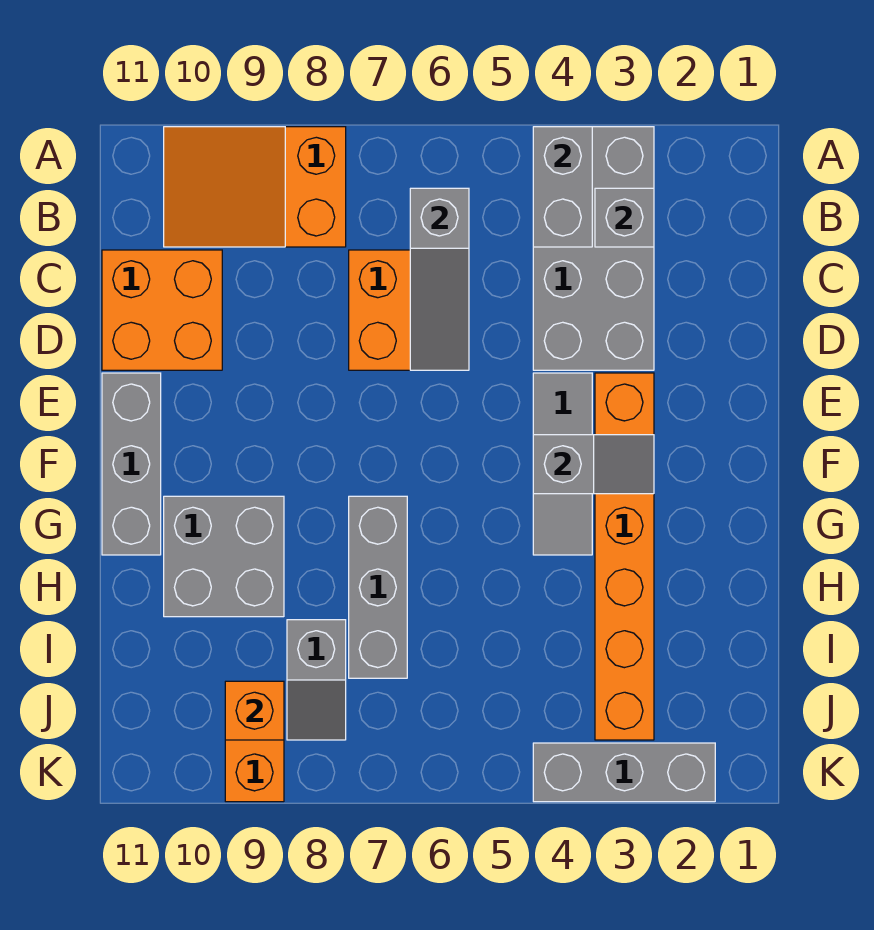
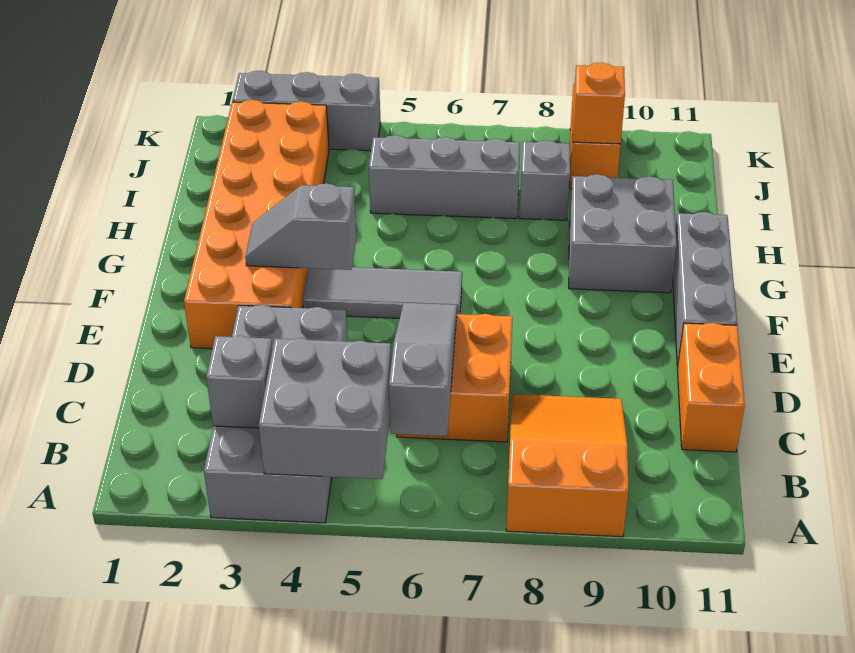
grey 1x2 brick [533,127,592,247] -> grey 2x2 brick [259,338,391,479]
orange 2x3 slope [164,127,346,247] -> orange 2x3 slope turned to [506,394,629,537]
orange 2x2 brick [102,250,222,370] -> orange 1x2 brick [677,323,745,452]
orange 1x6 brick [595,373,654,740] -> orange 2x6 brick [184,100,329,349]
grey 1x3 tile [533,373,592,555] -> grey 1x3 tile turned to [303,267,462,318]
grey 1x3 brick [349,496,407,678] -> grey 1x3 brick turned to [369,135,520,219]

